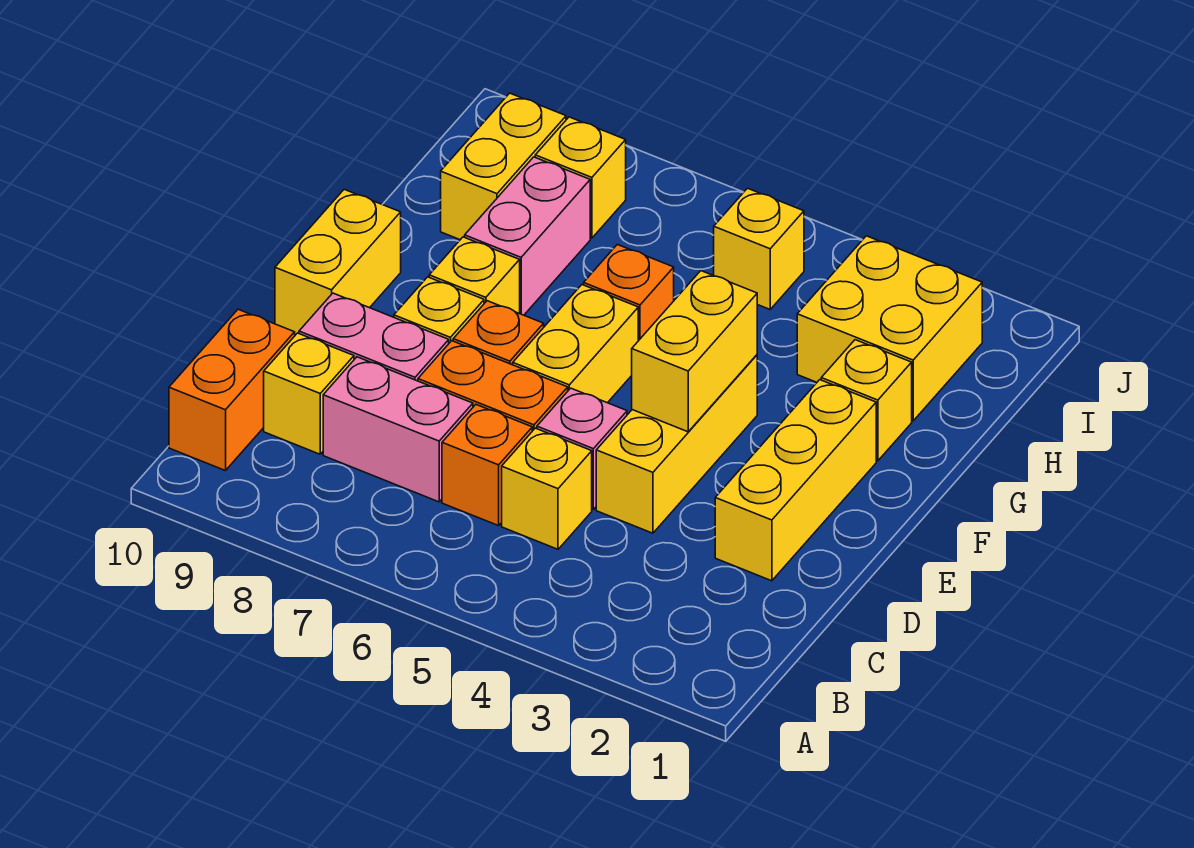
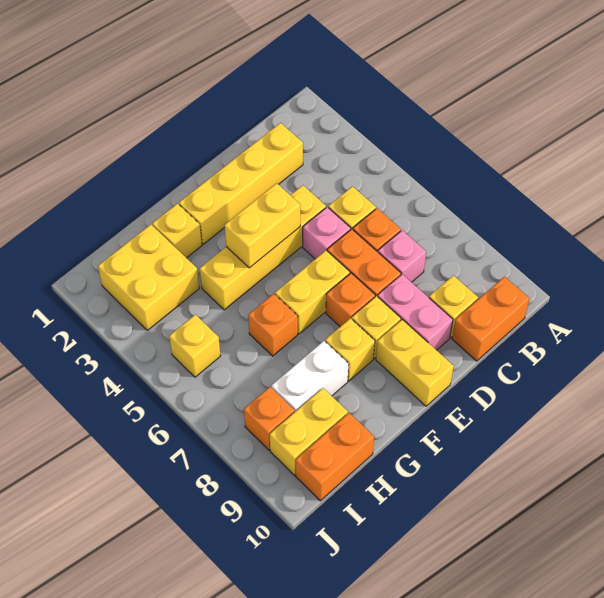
pink 1x2 brick [323,357,473,502] -> pink 1x1 brick [378,230,426,282]
yellow 1x3 brick [715,380,876,581] -> yellow 1x4 brick [179,123,303,244]
yellow 1x3 brick [596,355,757,533] -> yellow 1x4 brick [200,185,326,310]
yellow 1x2 brick [275,189,401,335] -> yellow 1x2 brick turned to [376,319,454,406]
pink 1x2 brick [465,157,590,315] -> white 1x2 brick [271,341,349,412]
none -> orange 1x2 brick [296,413,374,501]
yellow 1x1 brick [535,117,626,238] -> orange 1x1 brick [244,387,295,450]

